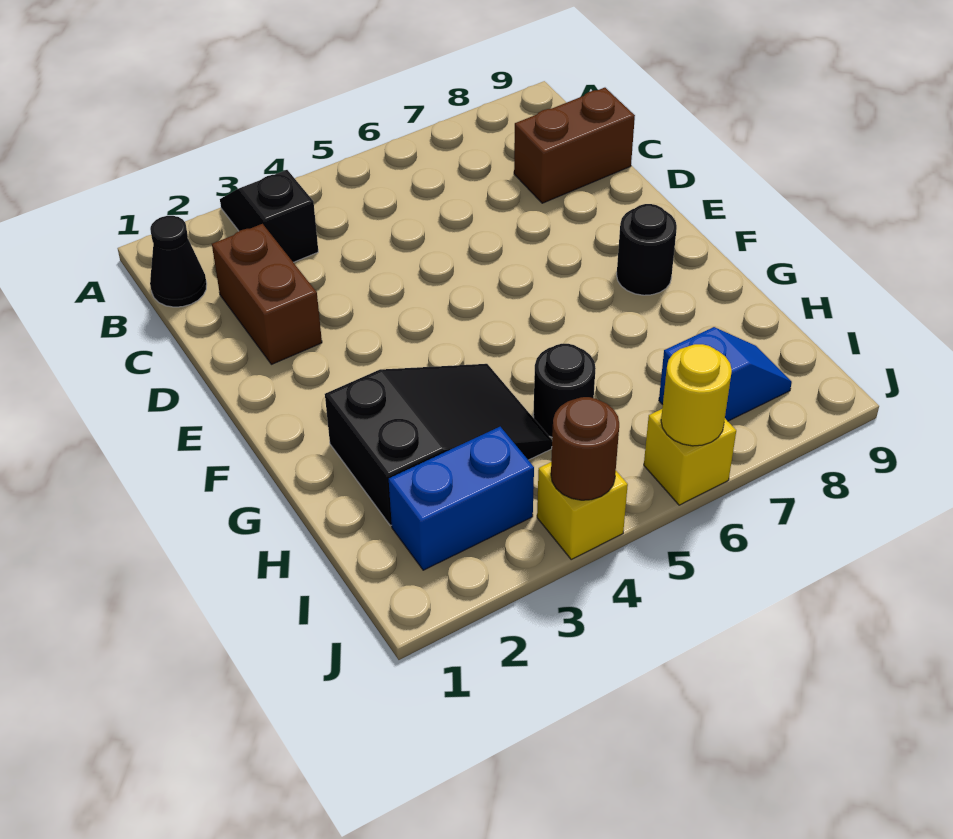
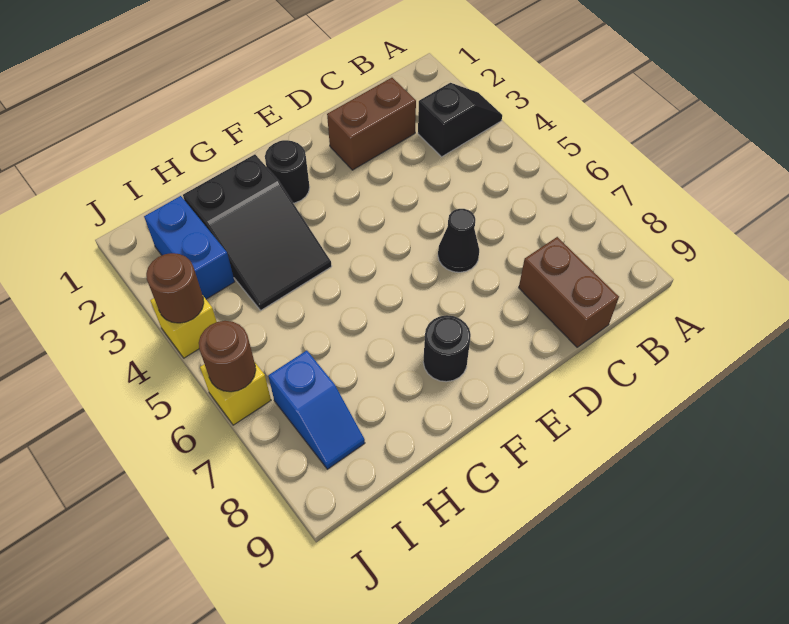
black 1x1 cone [150,216,207,307] -> black 1x1 cone moved to [438,209,479,272]
black 1x1 round brick [533,344,596,437] -> black 1x1 round brick moved to [265,140,310,203]
yellow 1x1 round brick [661,344,732,446] -> brown 1x1 round brick [199,321,256,392]

